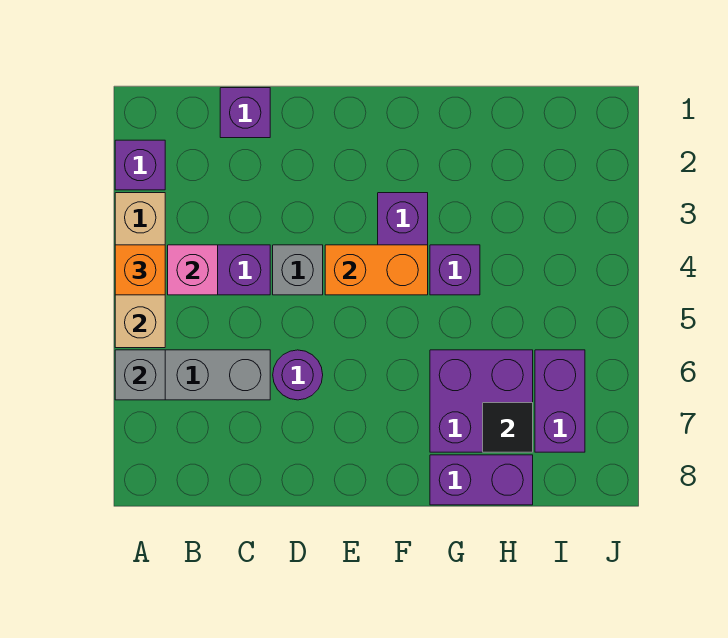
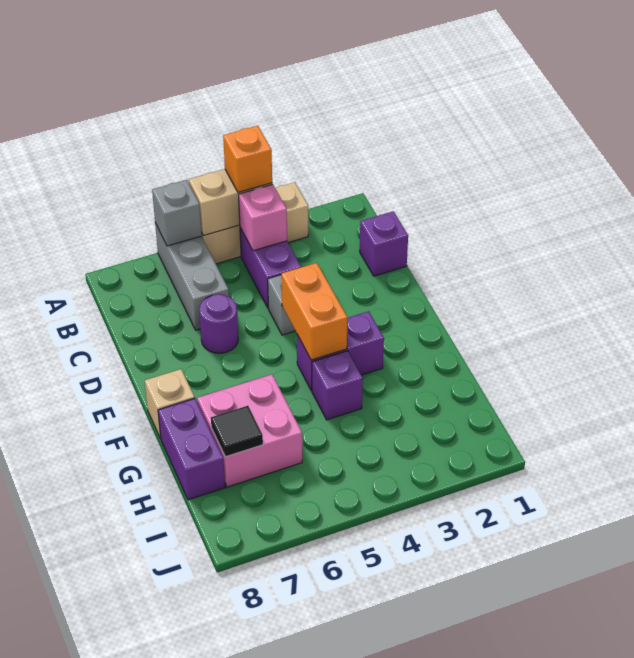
purple 1x1 brick [115,140,165,190] -> none
none -> tan 1x1 brick [145,369,195,439]
purple 2x2 brick [430,350,533,452] -> pink 2x2 brick [197,374,302,487]
purple 1x2 brick [535,350,585,452] -> none

